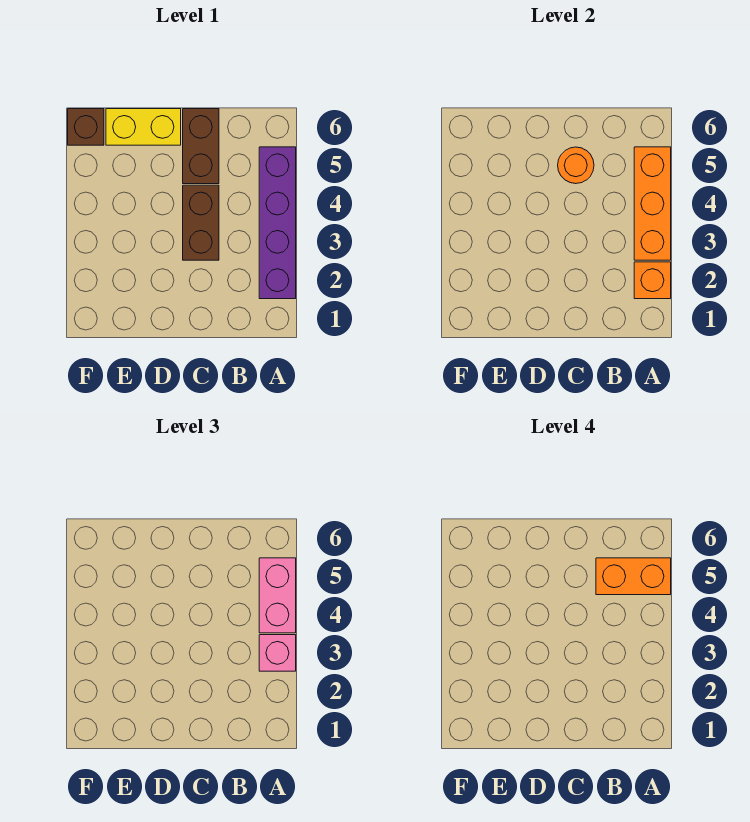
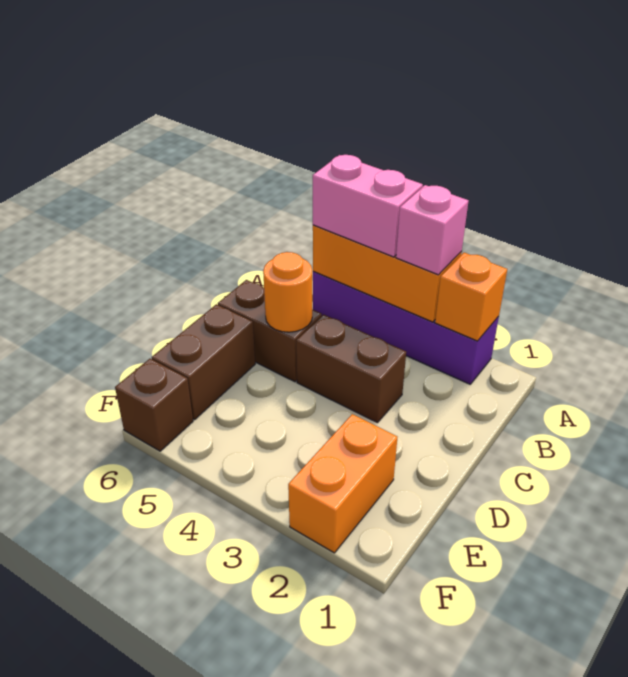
orange 1x2 brick [596,558,671,595] -> orange 1x2 brick moved to [288,414,397,553]
yellow 1x2 brick [106,109,181,145] -> brown 1x2 brick [152,304,255,420]

